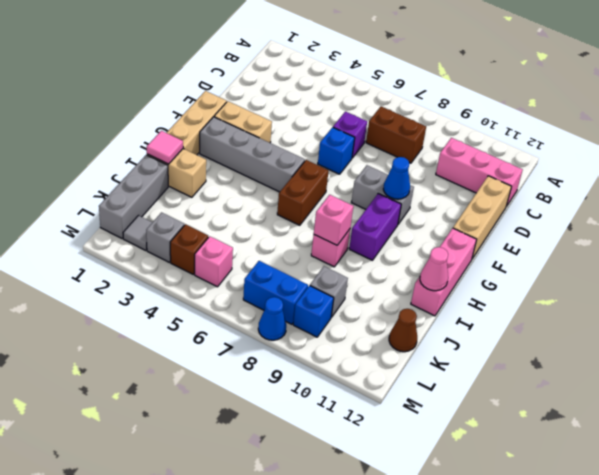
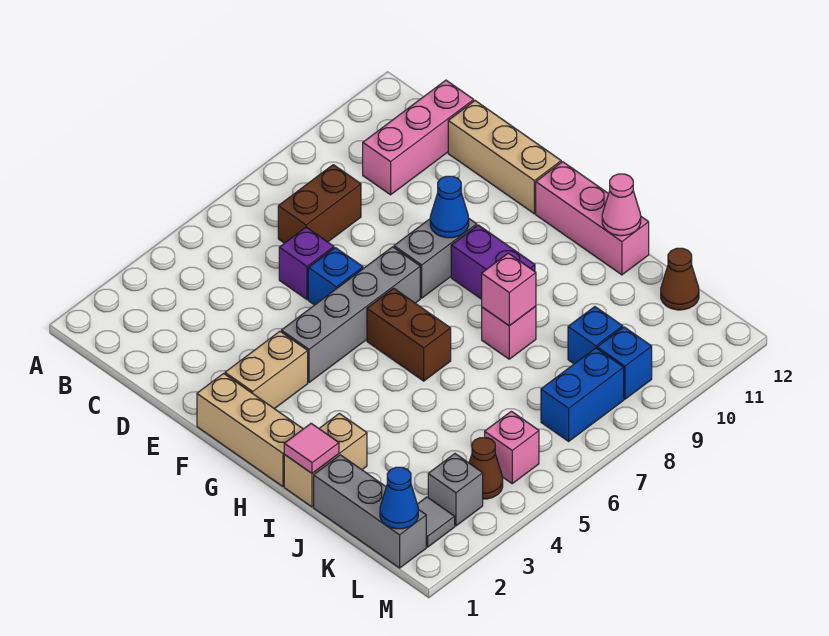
grey 1x4 brick [200,117,305,192] -> grey 1x4 brick moved to [281,247,420,382]
grey 1x1 brick [310,266,348,317] -> blue 1x1 brick [568,307,623,364]
brown 1x1 brick [170,224,208,274] -> brown 1x1 cone [469,438,503,499]
blue 1x1 cone [258,297,286,340] -> blue 1x1 cone moved to [380,467,418,529]

